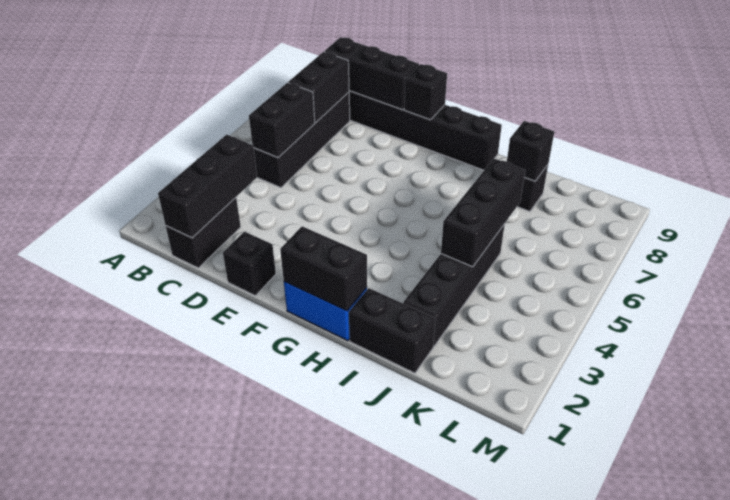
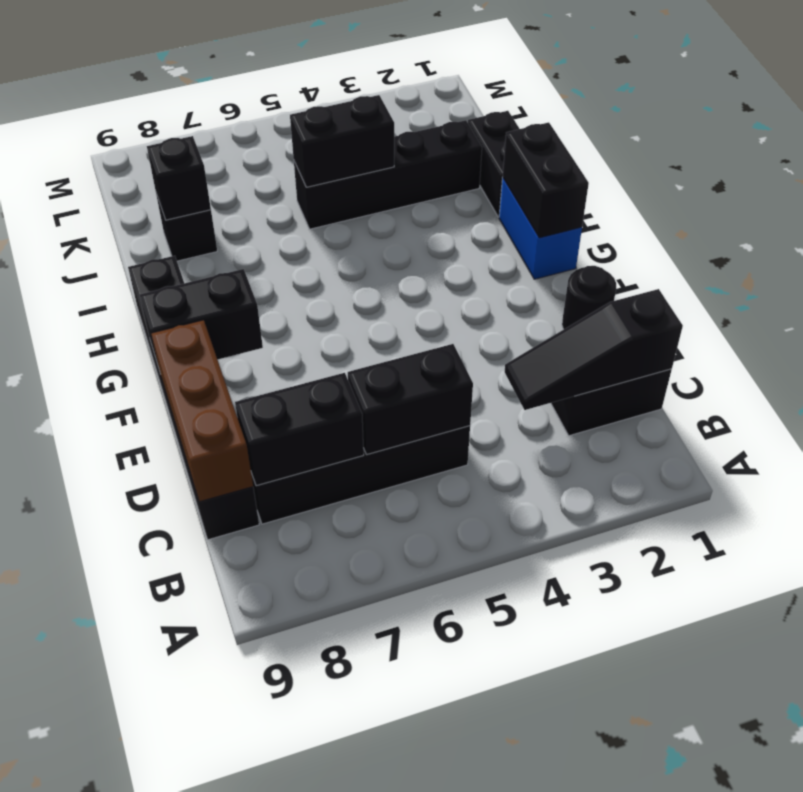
black 1x3 brick [158,135,257,238] -> black 1x3 slope [505,289,683,410]
black 1x3 brick [324,37,419,110] -> brown 1x3 brick [151,320,253,502]
black 1x1 brick [223,231,276,296] -> black 1x1 round brick [562,266,616,330]
black 1x1 brick [404,64,447,120] -> black 1x2 brick [140,269,263,371]
black 1x3 brick [441,159,525,267] -> black 1x2 brick [290,95,394,187]

